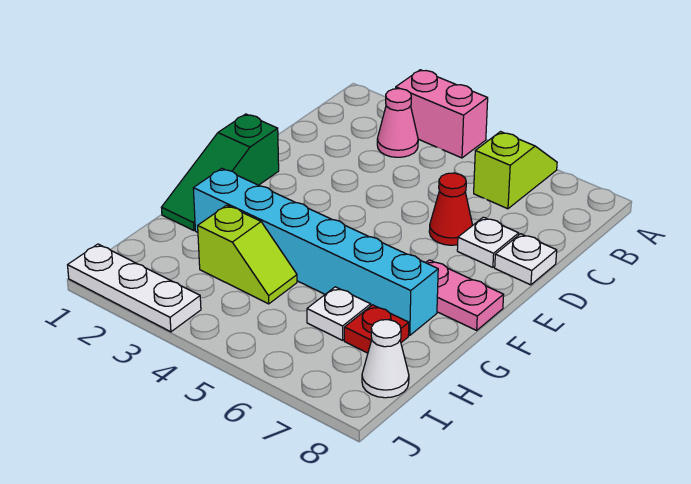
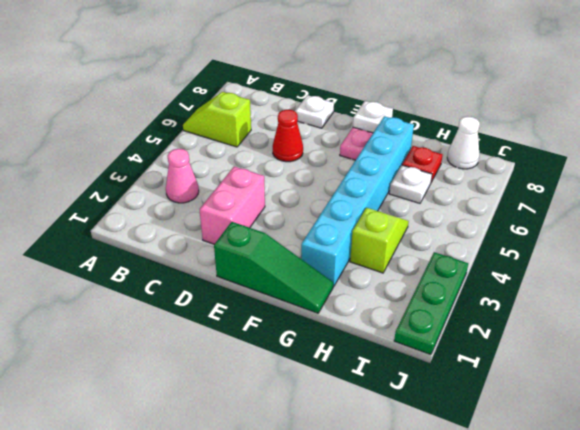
pink 1x2 brick [396,70,488,158] -> pink 1x2 brick moved to [200,166,265,244]
white 1x1 plate [457,217,519,267] -> white 1x1 plate moved to [353,101,393,133]
white 1x3 plate [68,244,201,332] -> green 1x3 plate [394,252,468,355]

